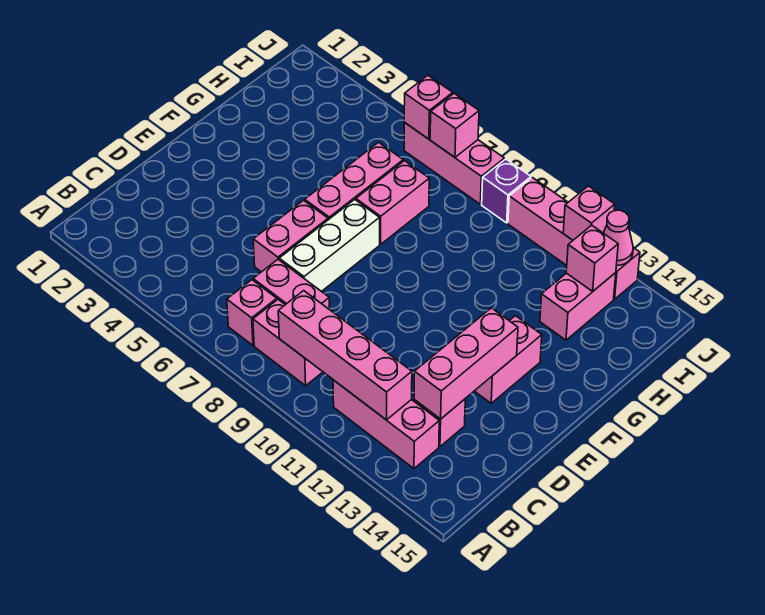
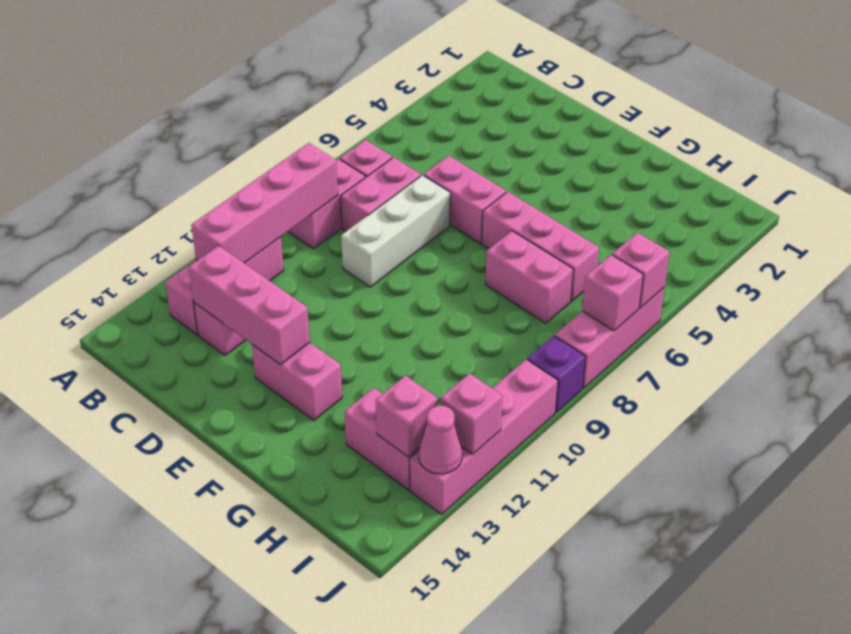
white 1x3 brick [279,200,380,292] -> white 1x3 brick turned to [341,175,450,287]

